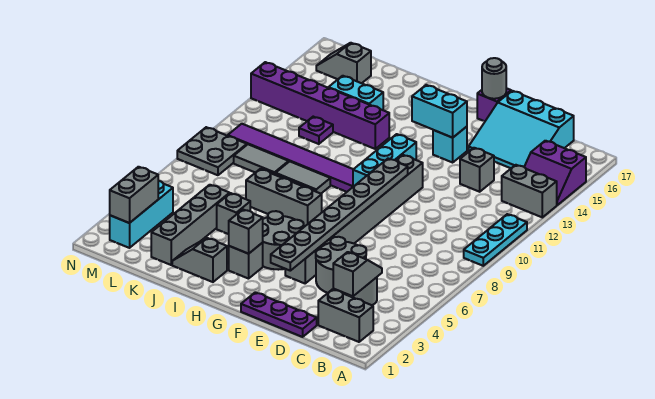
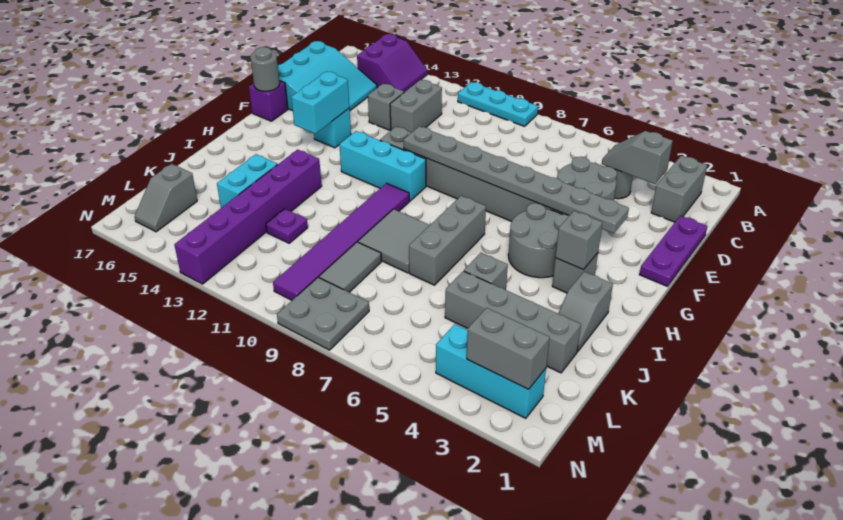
grey 1x2 brick [502,165,557,217] -> grey 1x2 brick moved to [390,80,442,133]
grey 1x2 tile [276,161,330,194] -> grey 2x2 tile [358,209,430,273]

